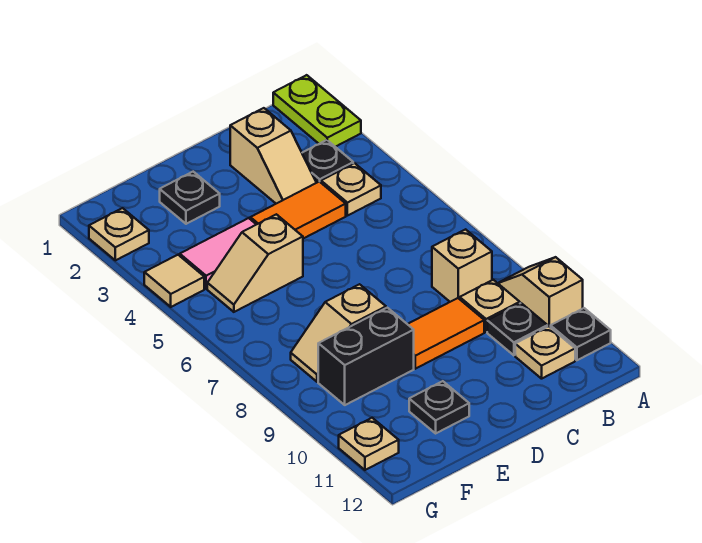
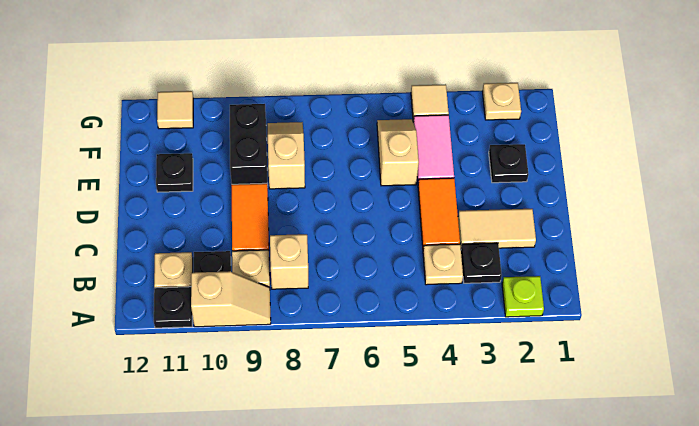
lime 1x2 plate [273,75,361,147] -> lime 1x1 plate [502,276,544,317]
tan 1x2 slope [230,108,316,204] -> tan 1x2 tile [458,209,536,248]
tan 1x1 plate [339,418,399,470] -> tan 1x1 tile [157,91,193,129]

